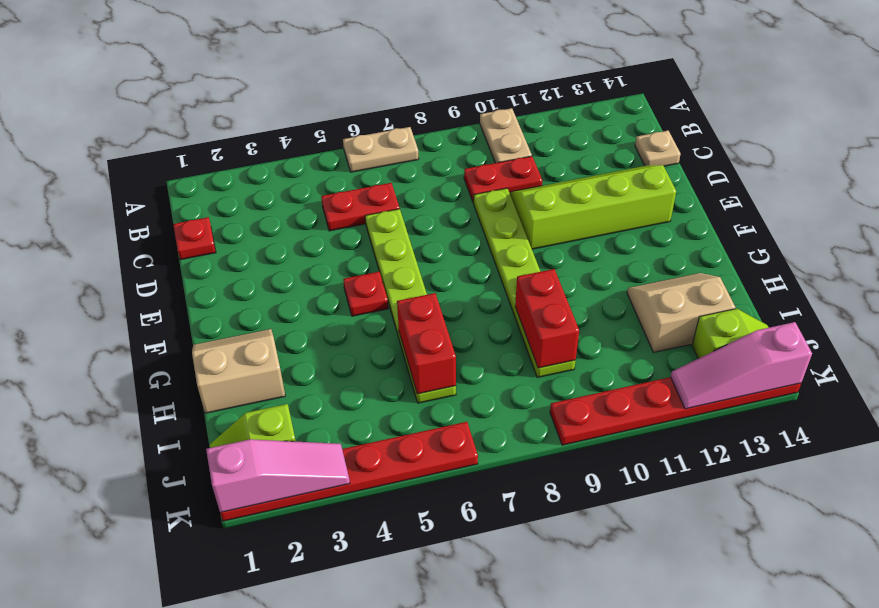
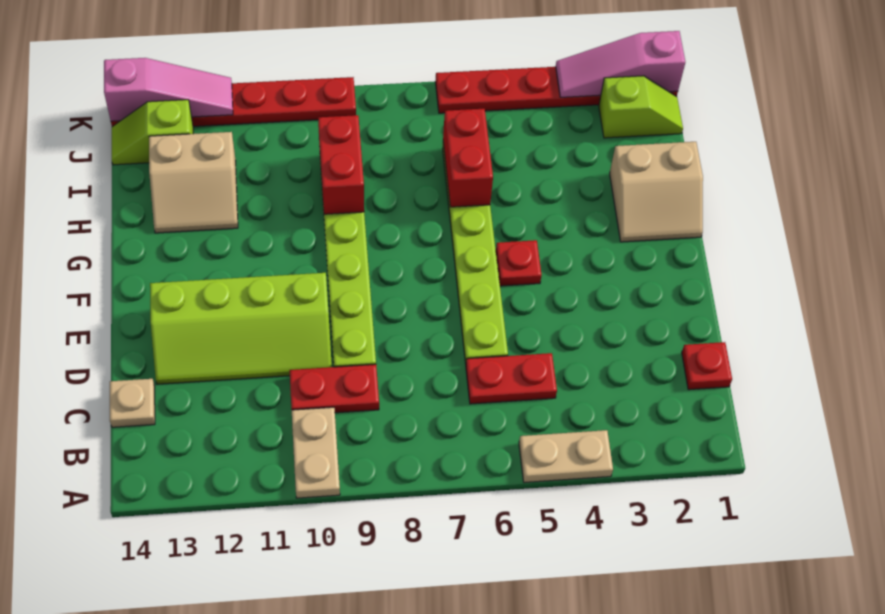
tan 1x2 plate [343,127,419,172] -> tan 1x2 plate moved to [519,430,613,483]

